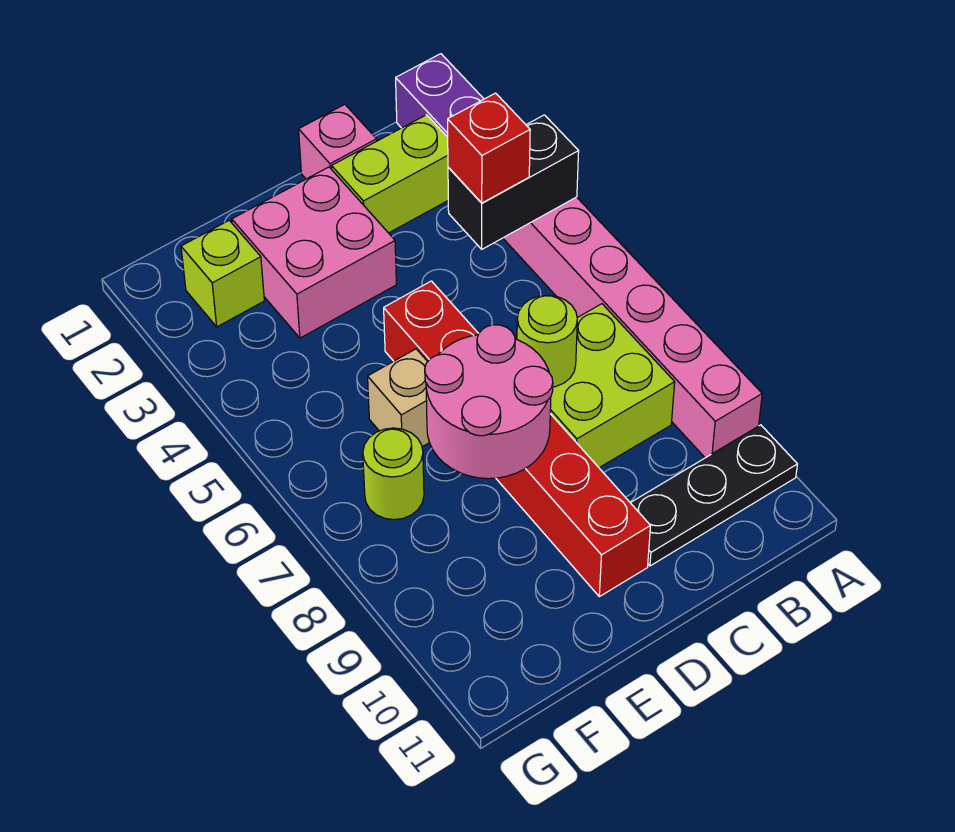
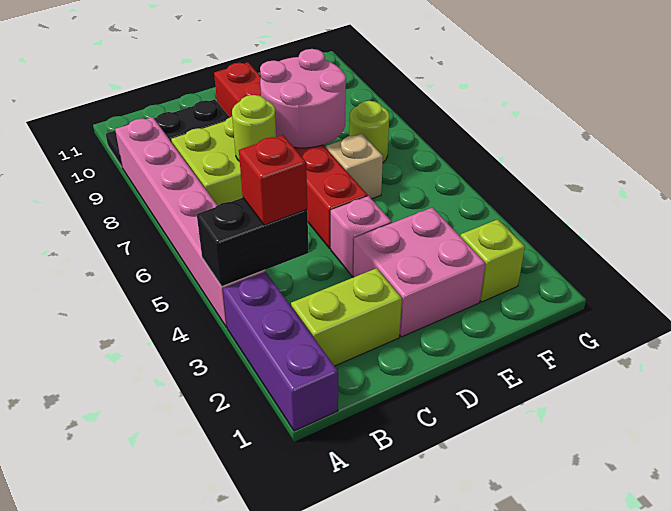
pink 1x1 brick [299,104,377,179] -> pink 1x1 brick moved to [331,196,392,276]

